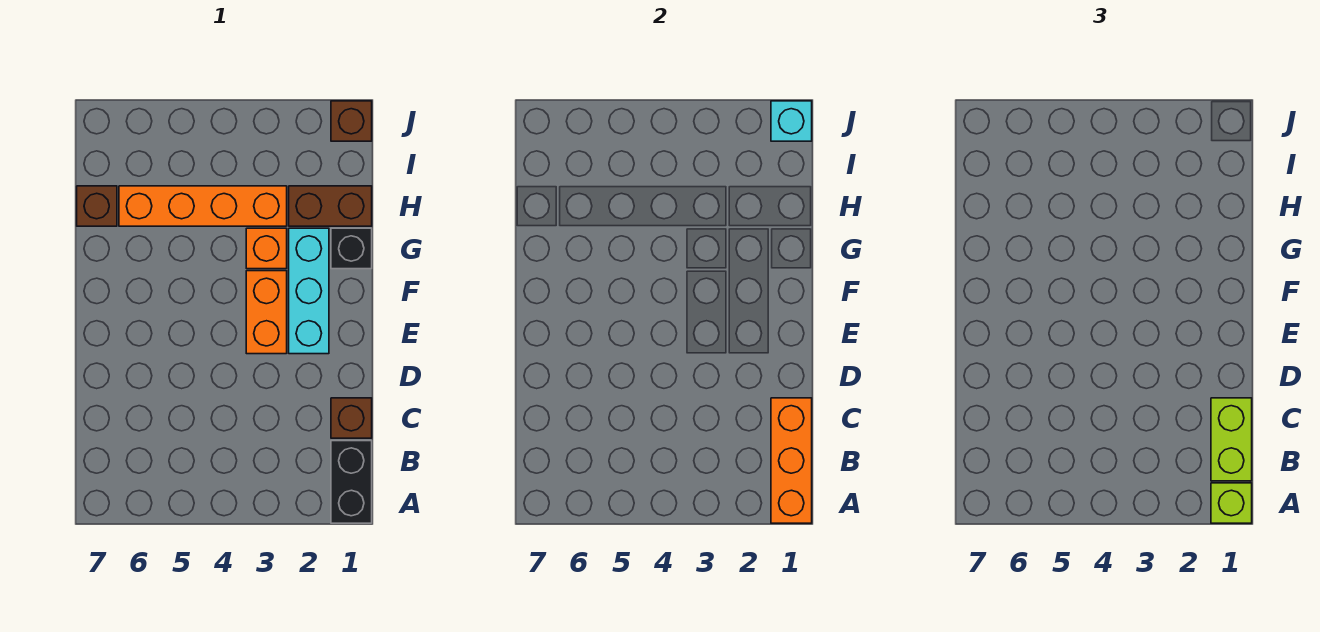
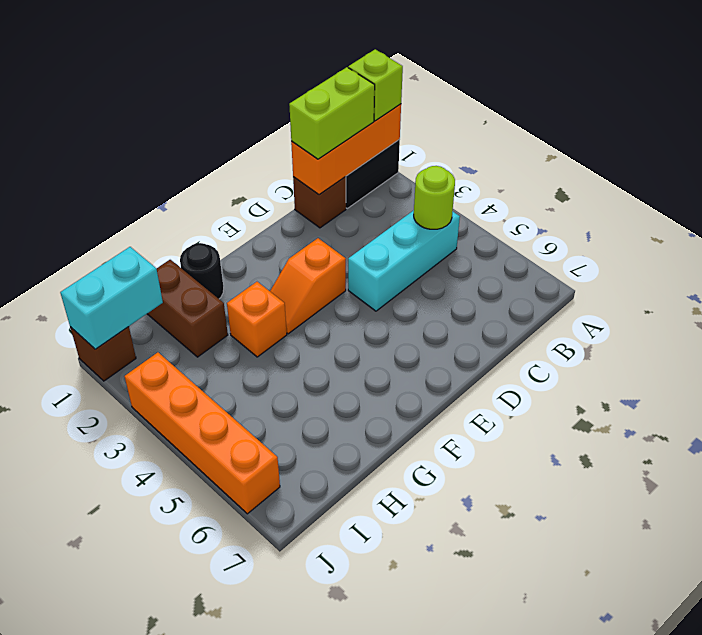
none -> lime 1x1 round brick [414,166,455,229]
cyan 1x3 brick [289,228,329,354] -> cyan 1x3 brick moved to [348,210,460,311]
orange 1x2 brick [246,271,287,354] -> orange 1x2 slope [270,238,346,334]
black 1x1 brick [331,228,372,269] -> black 1x1 round brick [180,243,224,299]
orange 1x4 brick [119,186,287,226] -> orange 1x4 brick moved to [124,352,280,514]
brown 1x1 brick [77,186,117,226] -> none
cyan 1x1 brick [771,101,812,141] -> cyan 1x2 brick [60,247,163,349]

